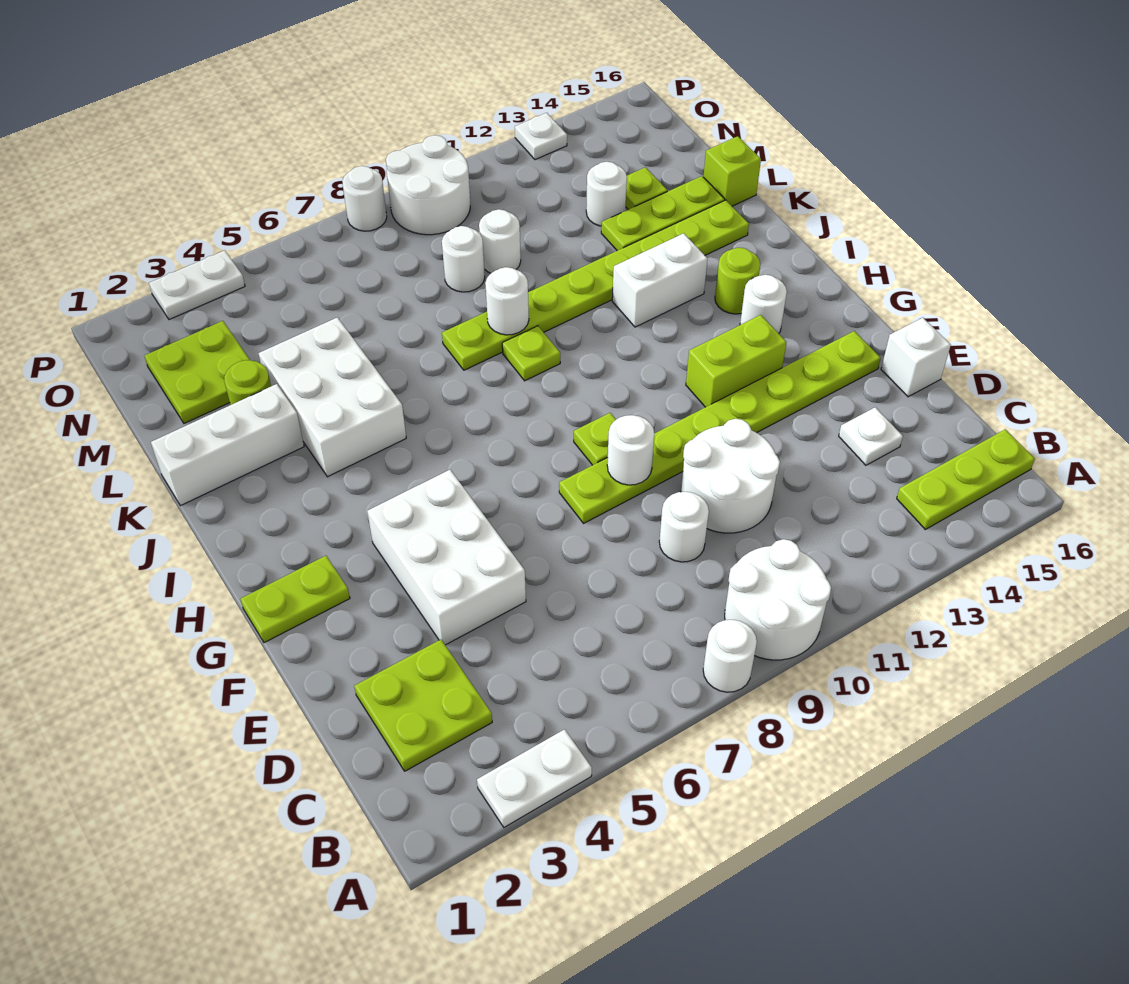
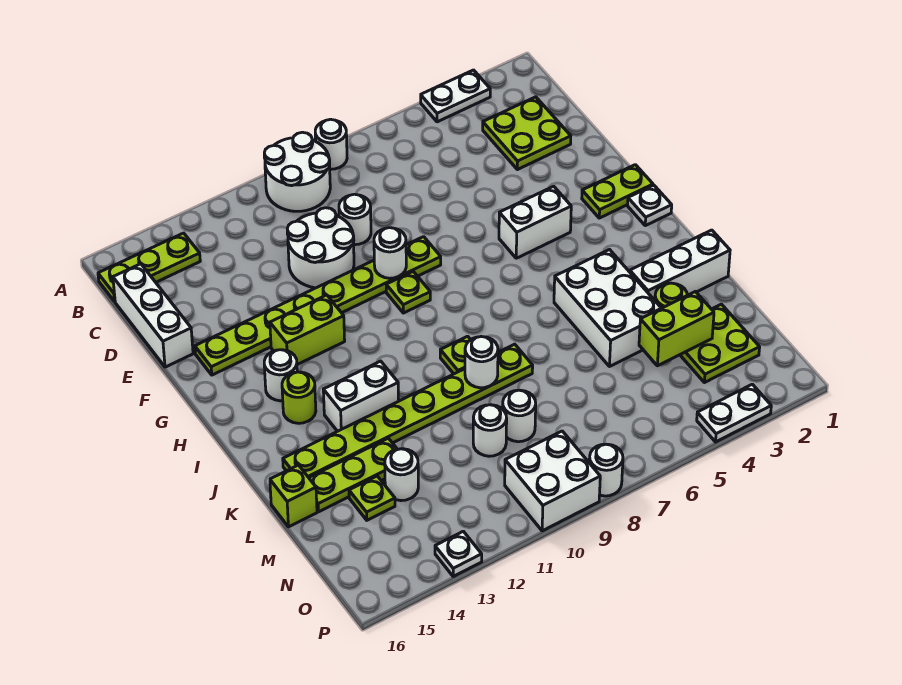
white 1x1 plate [839,407,903,465] -> white 1x1 plate moved to [628,185,672,226]
white 2x3 brick [367,470,526,645] -> white 1x2 brick [499,186,571,258]
white 1x1 brick [881,318,951,397] -> white 1x3 brick [113,264,193,367]
none -> lime 1x2 brick [639,292,714,366]
white 2x2 round brick [386,135,470,235] -> white 2x2 brick [505,431,600,531]

